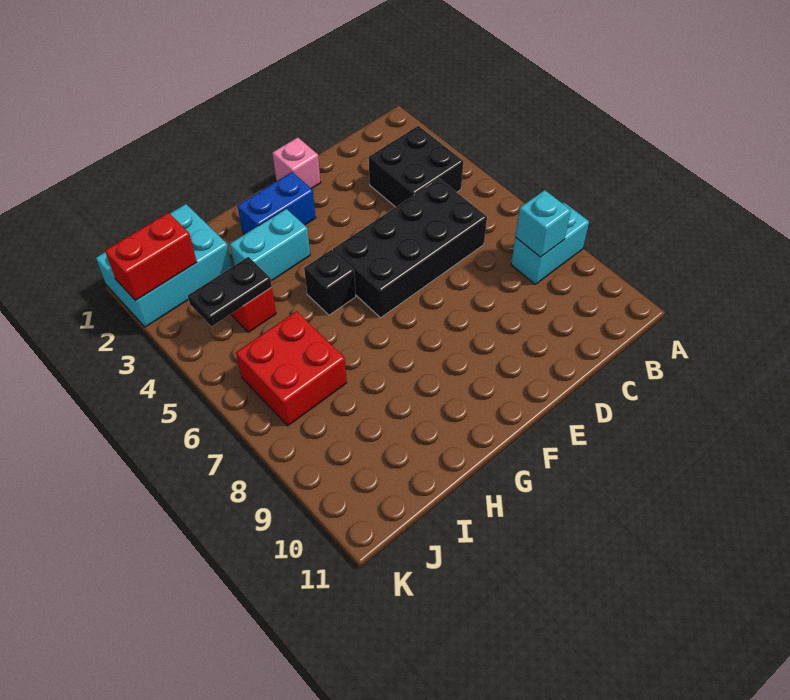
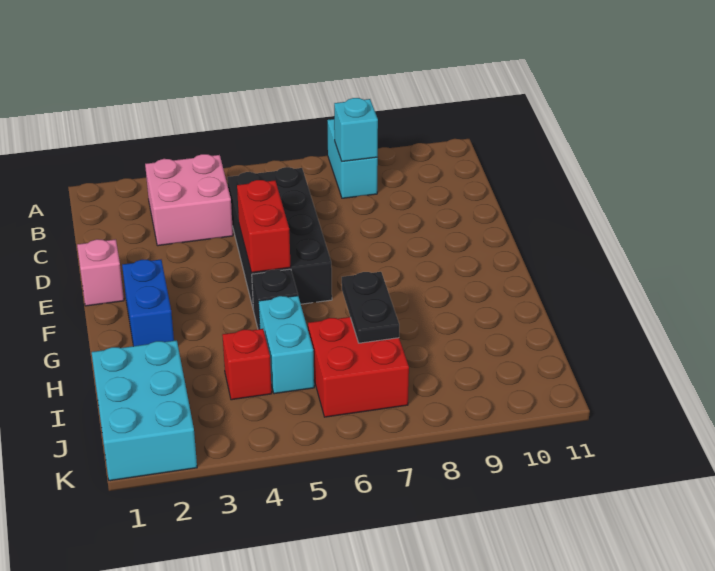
black 2x2 brick [369,126,463,207] -> pink 2x2 brick [145,154,233,246]
cyan 1x2 brick [230,209,310,281] -> cyan 1x2 brick moved to [258,296,314,394]
black 1x2 plate [188,257,272,326] -> black 1x2 plate moved to [342,272,399,343]
red 1x2 brick [105,213,197,301] -> red 1x2 brick moved to [237,180,291,273]

